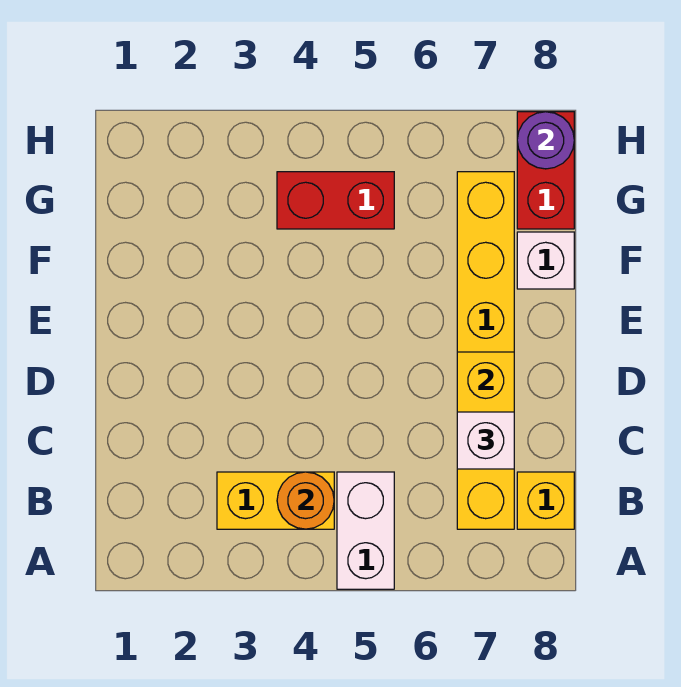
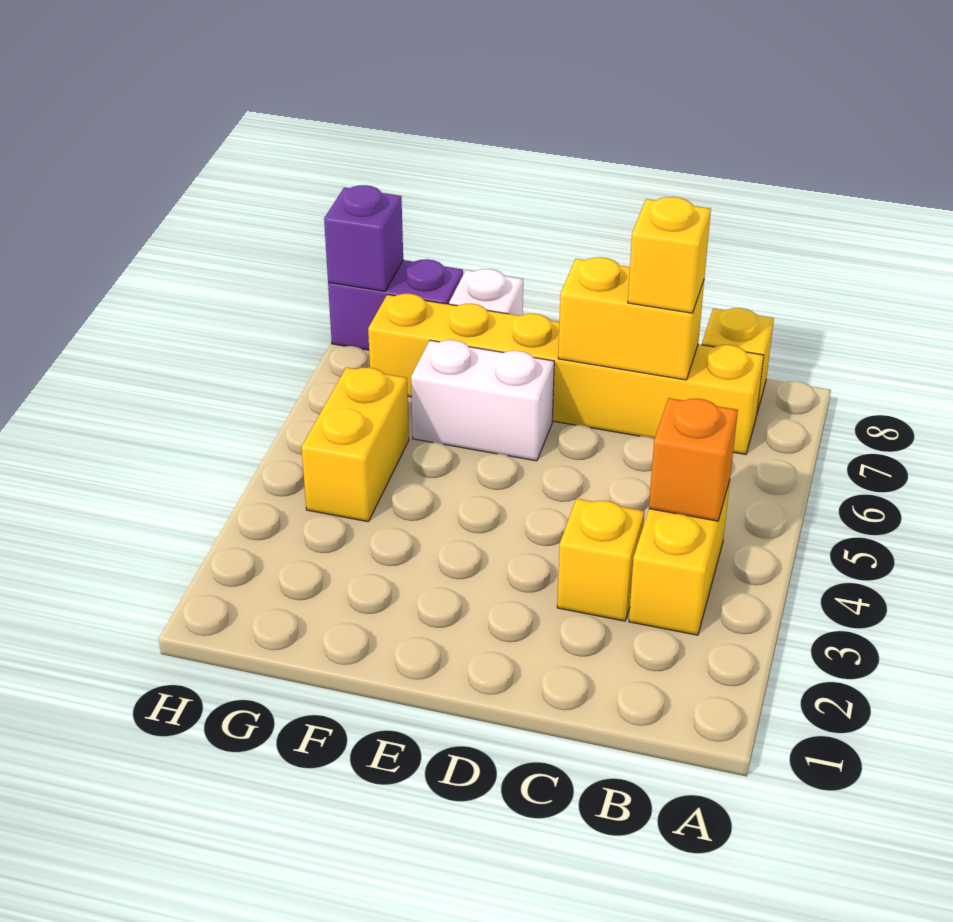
white 1x2 brick [337,472,394,589] -> white 1x2 brick moved to [411,340,554,461]
orange 1x1 round brick [277,472,334,529] -> orange 1x1 brick [649,398,738,521]
none -> yellow 1x1 brick [557,499,645,621]
white 1x1 brick [457,412,514,469] -> yellow 1x1 brick [628,197,711,313]
red 1x2 brick [277,172,394,229] -> yellow 1x2 brick [302,367,409,522]
red 1x2 brick [517,112,574,229] -> purple 1x2 brick [328,259,463,350]
purple 1x1 round brick [517,112,574,169] -> purple 1x1 brick [324,185,403,291]

